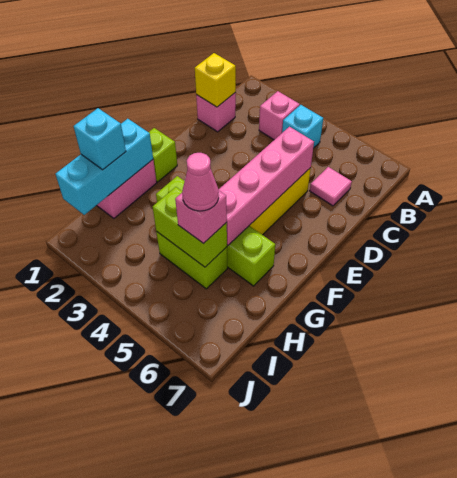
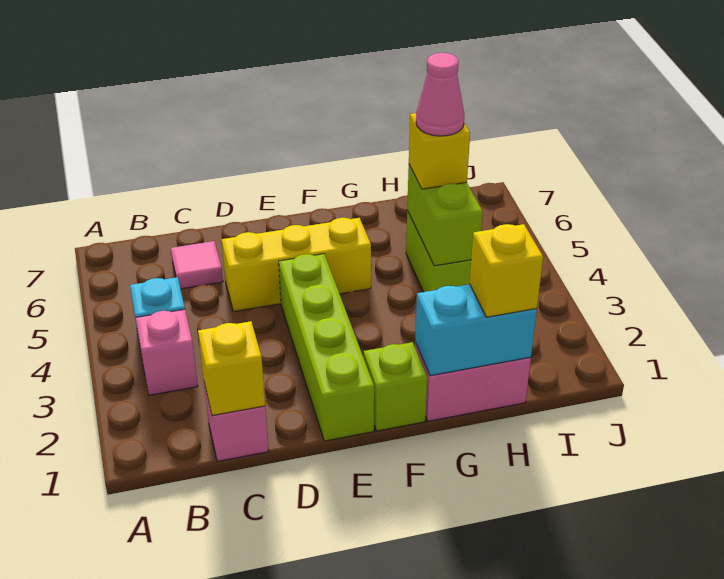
pink 1x4 brick [218,127,314,245] -> none
cyan 1x3 brick [56,119,153,215] -> cyan 1x2 brick [415,284,537,376]
lime 1x4 brick [156,176,275,286] -> lime 1x4 brick moved to [279,254,374,441]
cyan 1x1 brick [74,108,126,170] -> yellow 1x1 brick [470,224,543,317]
pink 1x1 brick [175,190,227,244] -> yellow 1x1 brick [409,113,470,189]

